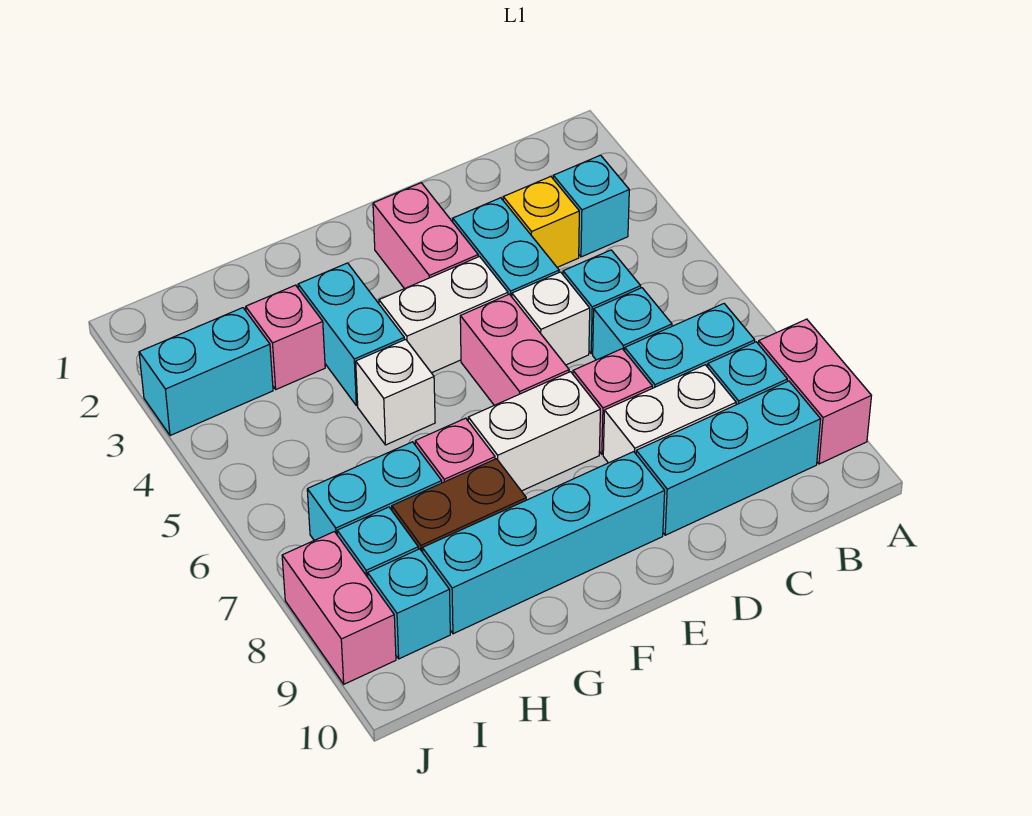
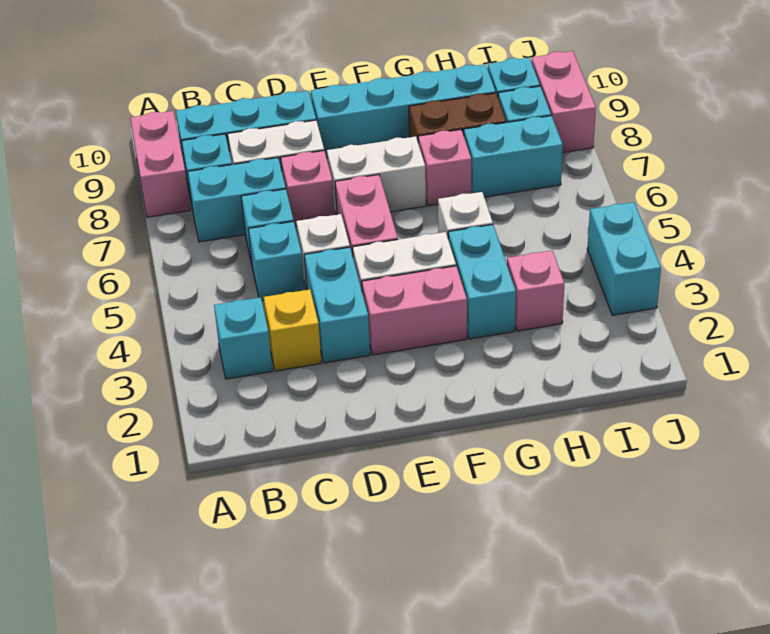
pink 1x2 brick [373,183,478,289] -> pink 1x2 brick turned to [362,266,467,355]
cyan 1x2 brick [139,308,273,436] -> cyan 1x2 brick turned to [587,202,661,315]

